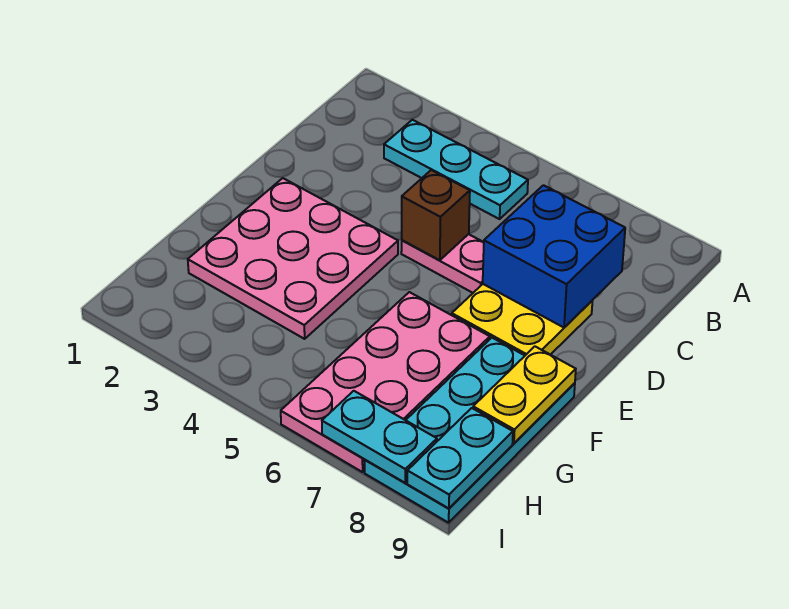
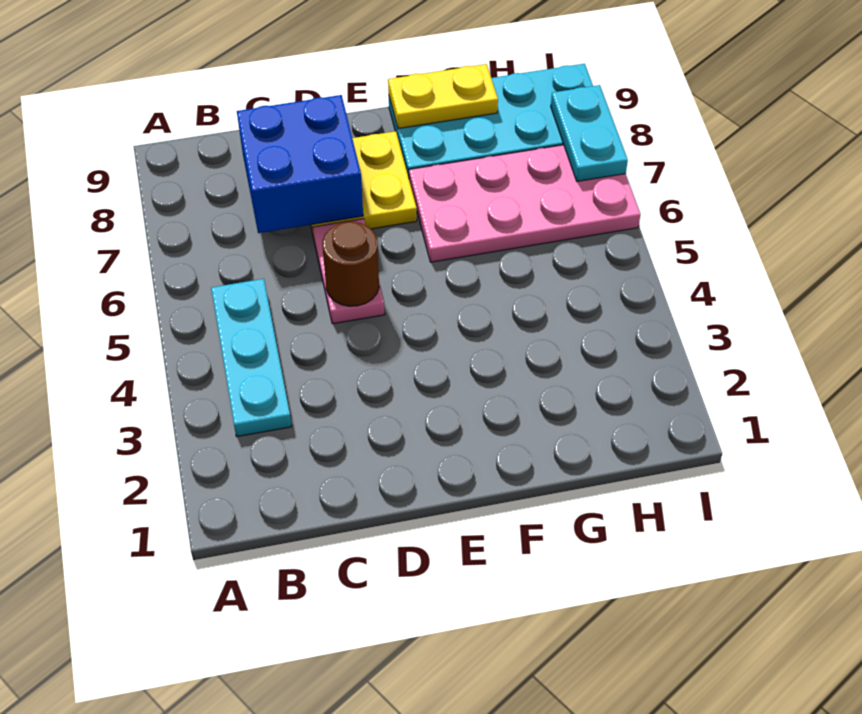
brown 1x1 brick [402,170,470,260] -> brown 1x1 round brick [323,222,379,306]
pink 3x3 plate [188,178,398,339] -> none
cyan 1x2 plate [407,408,513,508] -> none

